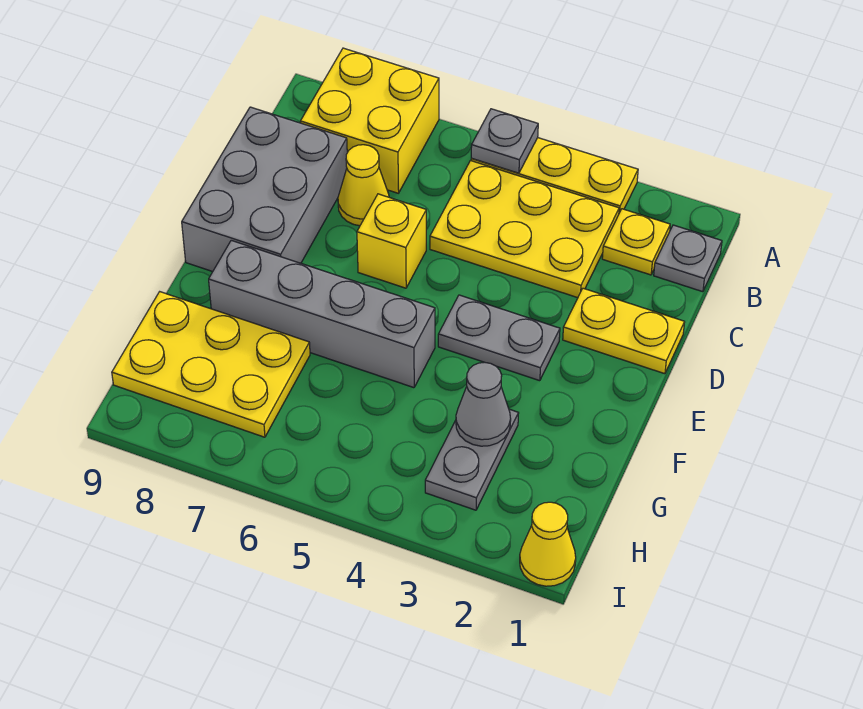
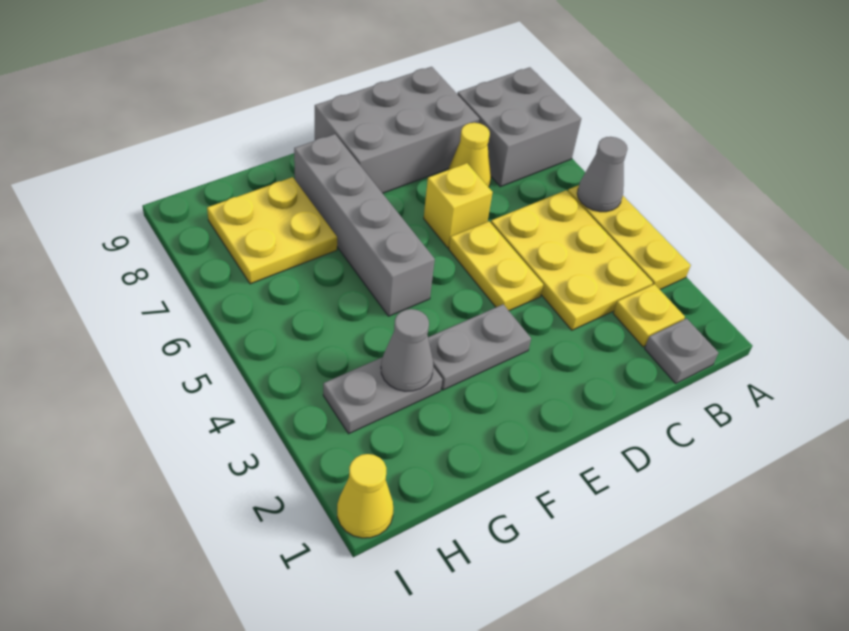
grey 1x1 plate [471,109,538,173] -> grey 1x1 cone [577,137,627,212]
yellow 2x2 brick [300,48,439,193] -> grey 2x2 brick [457,67,581,187]
yellow 1x2 plate [563,288,685,374] -> yellow 1x2 plate moved to [449,221,543,311]
grey 1x2 plate [438,295,560,381] -> grey 1x2 plate turned to [428,304,531,390]
yellow 2x3 plate [112,292,310,437] -> yellow 2x2 plate [207,177,337,284]

